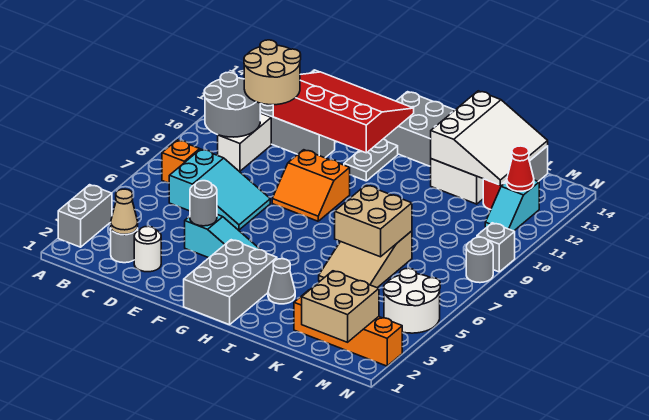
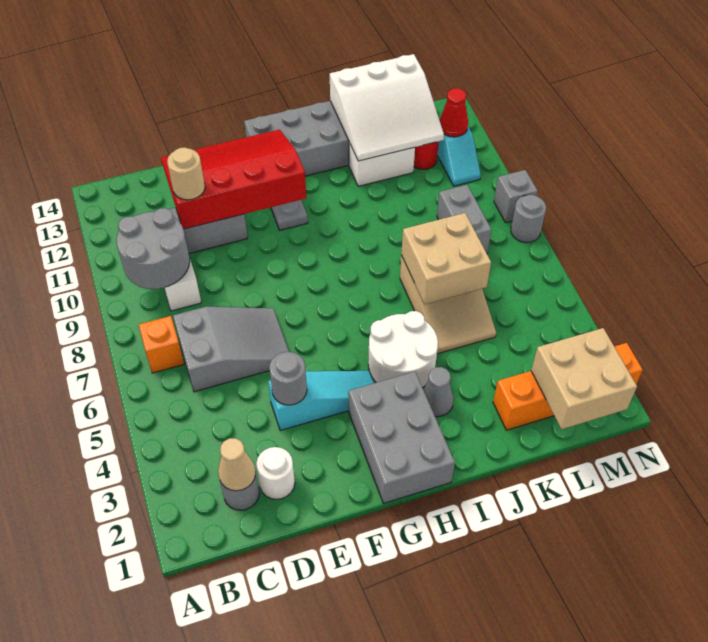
grey 1x2 brick [58,185,112,247] -> grey 1x2 brick moved to [437,185,491,253]
cyan 2x3 slope [169,149,270,230] -> grey 2x3 slope [173,307,289,392]
tan 2x2 round brick [244,40,301,105] -> tan 1x1 round brick [167,148,205,200]
orange 2x2 slope [272,150,350,221] -> none
white 3x3 slope [431,91,548,185] -> white 3x3 slope turned to [330,54,444,161]
white 2x2 round brick [384,268,440,333] -> white 2x2 round brick moved to [368,311,438,388]

